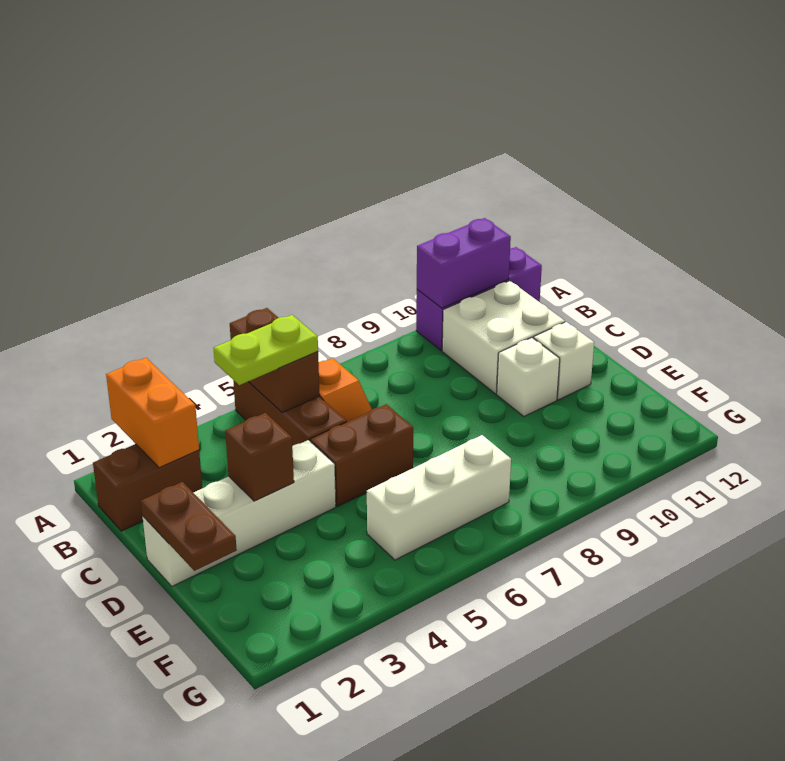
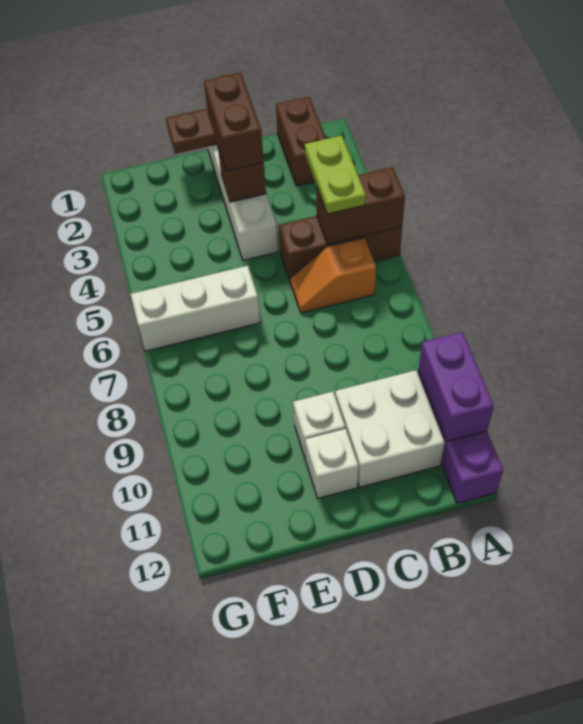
orange 1x2 brick [106,358,199,468] -> none
brown 1x2 brick [310,404,413,506] -> brown 1x2 brick moved to [204,73,264,171]
white 1x3 brick [367,435,511,560] -> white 1x3 brick turned to [130,266,260,351]

